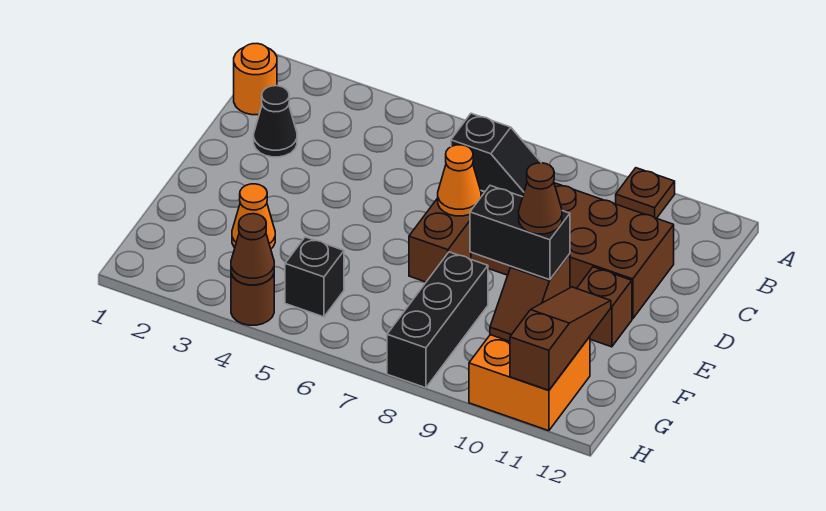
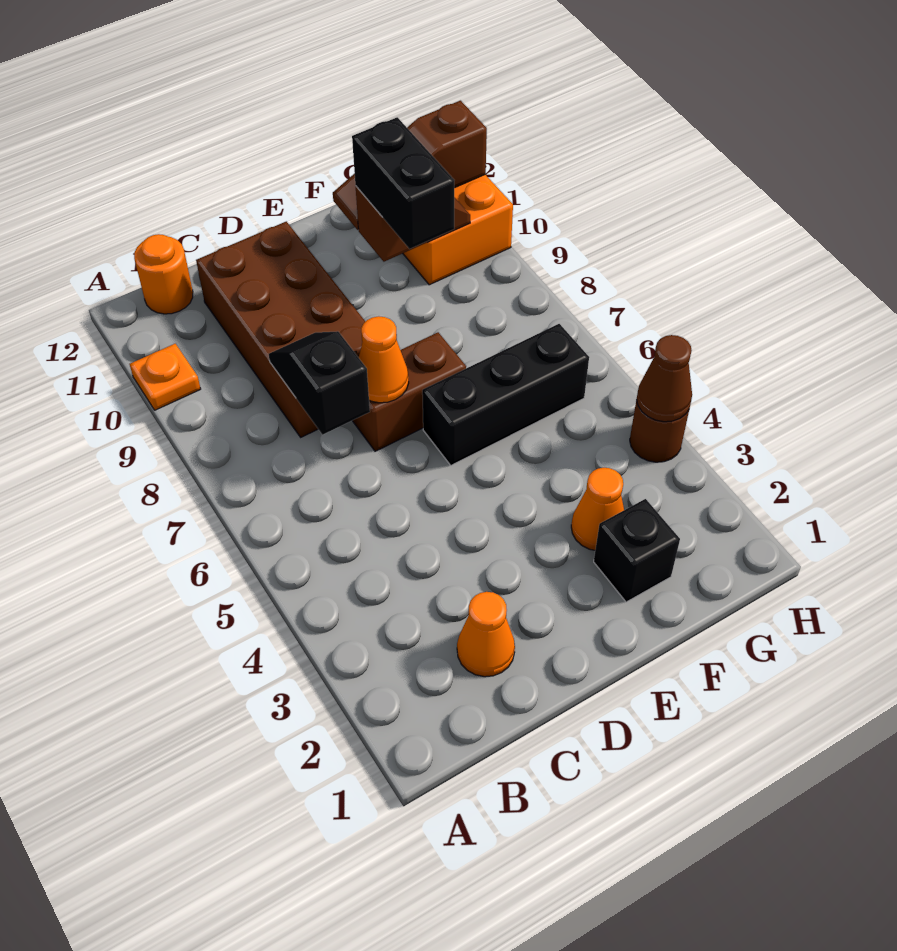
brown 1x1 plate [616,168,675,218] -> orange 1x1 plate [130,344,201,410]
orange 1x1 round brick [234,44,277,115] -> orange 1x1 round brick moved to [134,234,193,314]
black 1x1 cone [254,86,297,157] -> orange 1x1 cone [457,592,515,677]
brown 1x1 brick [577,267,632,347] -> none
black 1x3 brick [387,252,488,388] -> black 1x3 brick moved to [422,324,589,465]
brown 1x1 cone [519,163,562,234] -> none
black 1x1 brick [285,237,344,317] -> black 1x1 brick moved to [594,499,680,602]

